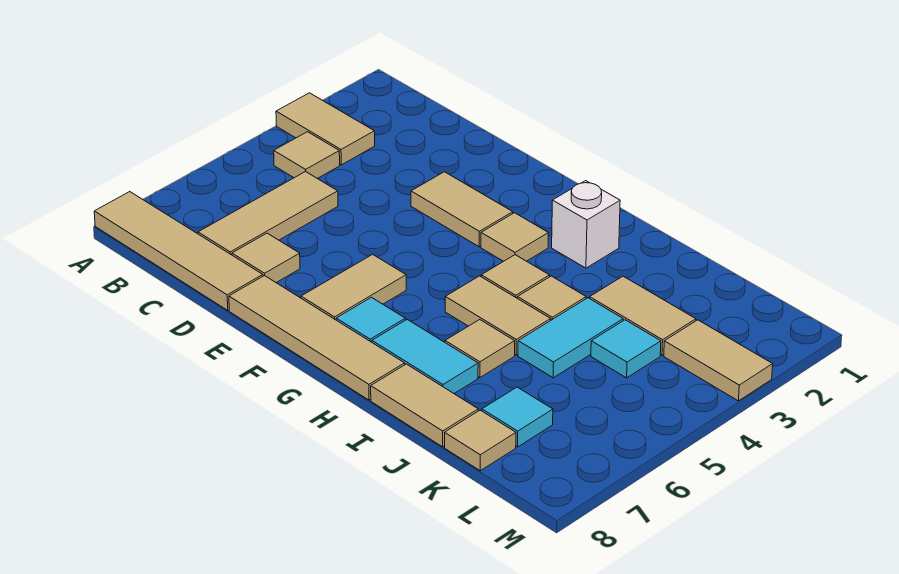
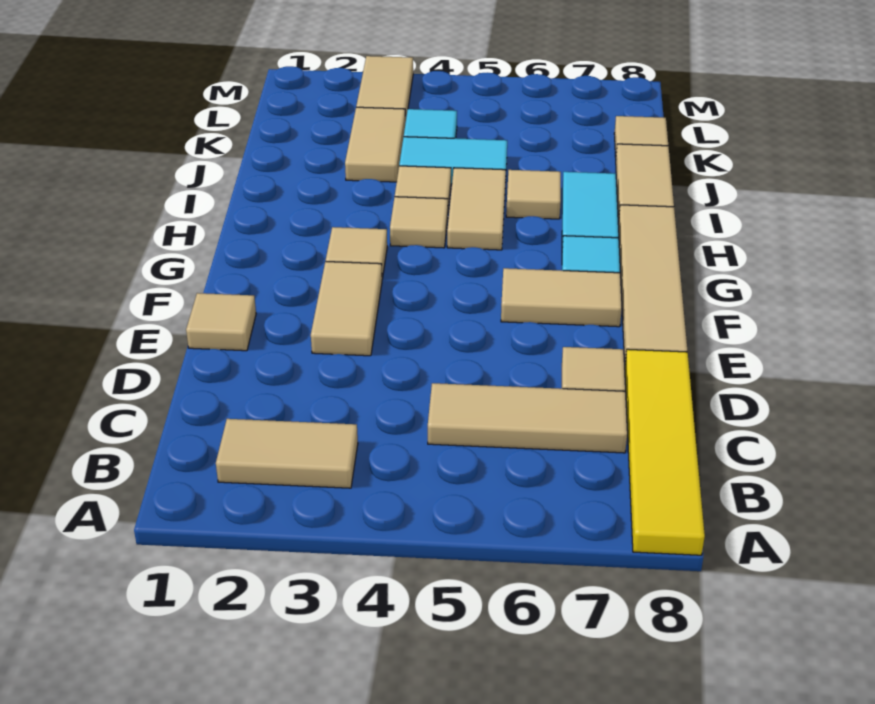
tan 1x2 tile [276,93,375,165] -> tan 1x2 tile turned to [216,419,358,488]
tan 1x4 tile [94,192,263,310] -> yellow 1x4 tile [625,349,705,555]
tan 1x1 tile [274,132,340,179] -> tan 1x1 tile moved to [186,293,256,351]
white 1x1 brick [552,181,620,268] -> none
cyan 1x1 tile [482,387,553,447] -> none

